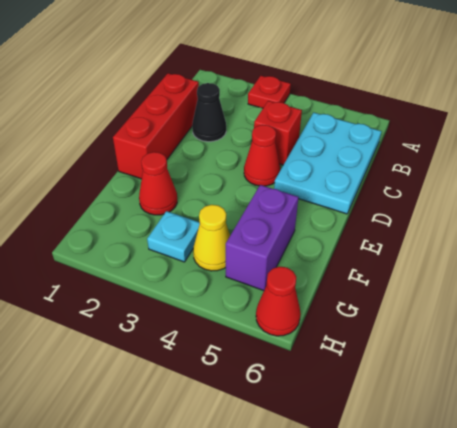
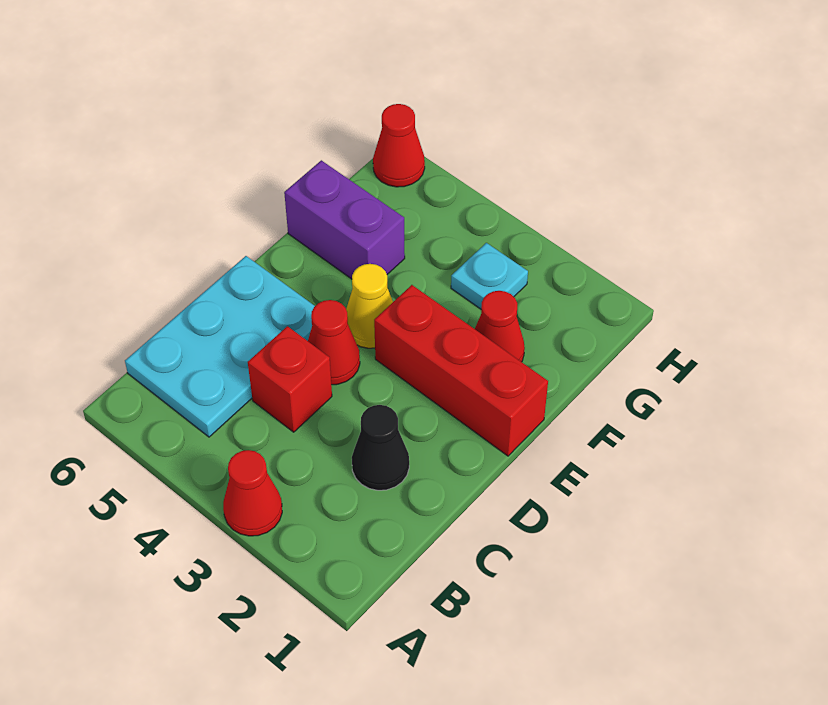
red 1x1 plate [248,76,291,108] -> red 1x1 cone [223,450,282,536]
red 1x3 brick [113,73,199,179] -> red 1x3 brick turned to [374,285,548,456]
purple 1x2 brick [226,185,299,291] -> purple 1x2 brick turned to [284,160,405,279]
yellow 1x1 cone [193,205,230,271] -> yellow 1x1 cone moved to [346,264,393,348]

